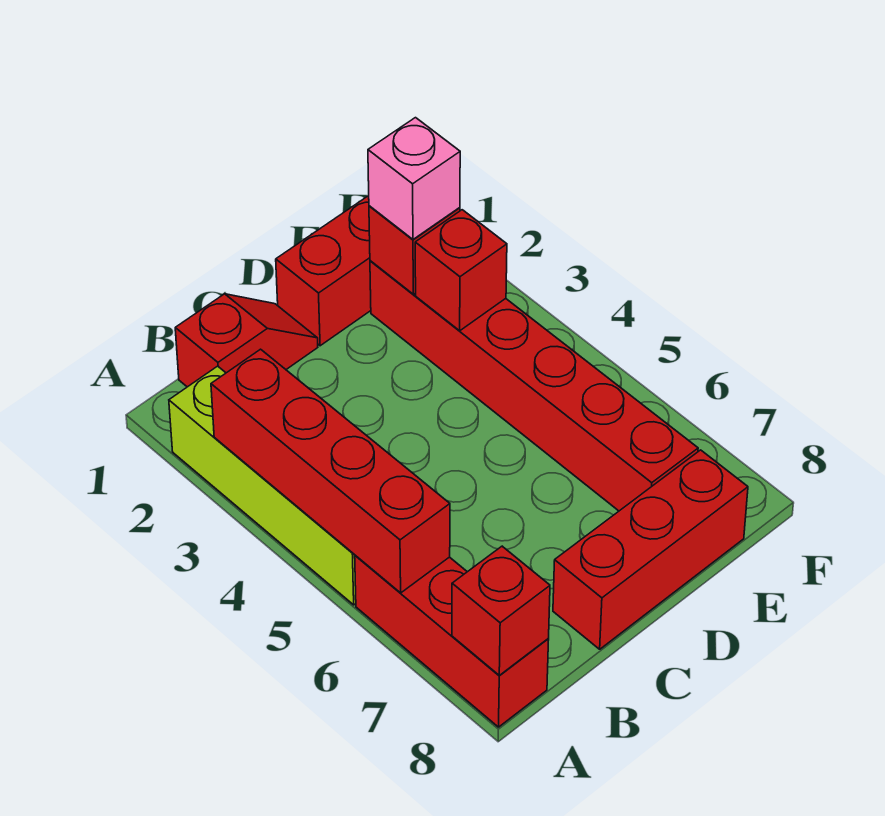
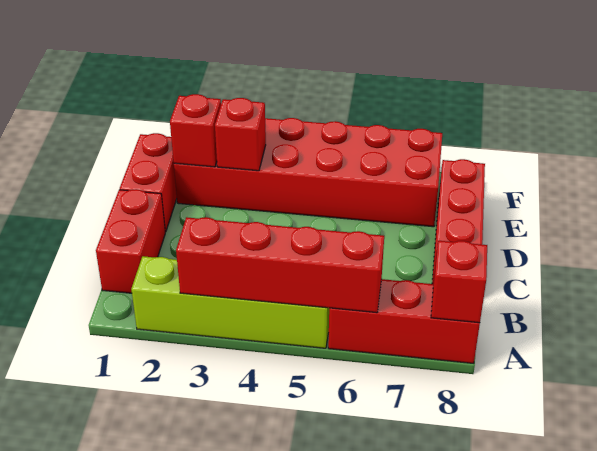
red 1x2 slope [175,294,318,387] -> red 1x2 brick [96,189,165,293]
red 1x6 brick [370,261,698,511] -> red 2x6 brick [174,118,442,227]
pink 1x1 brick [368,118,460,239] -> none

